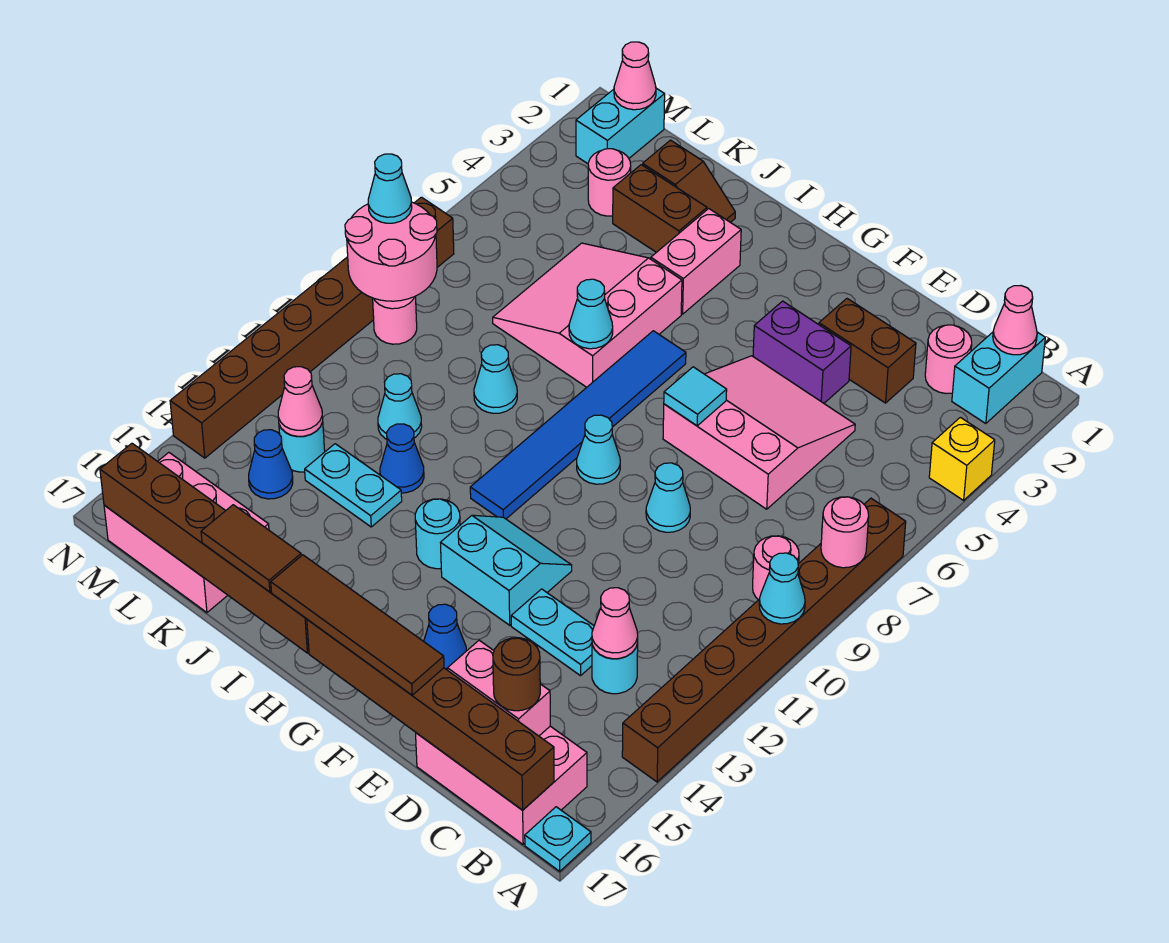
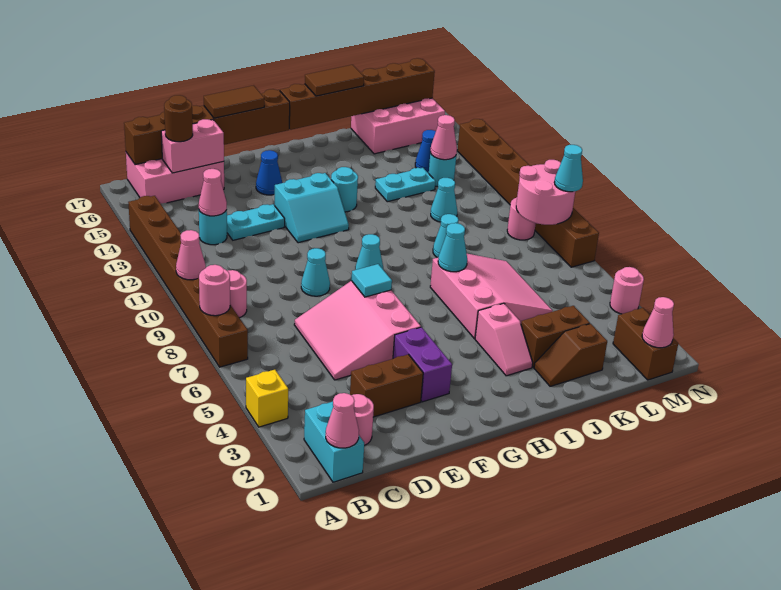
cyan 1x1 cone [759,553,805,624] -> pink 1x1 cone [176,230,206,280]
cyan 1x1 plate [525,807,591,871] -> none
pink 3x3 slope [663,356,855,509] -> pink 3x3 slope turned to [294,281,421,380]
purple 1x2 brick [753,301,851,403] -> purple 1x2 brick turned to [393,327,452,402]
brown 1x4 tile [271,555,444,695] -> brown 1x2 tile [204,85,264,118]
blue 1x6 tile [470,331,686,519] -> none
pink 1x2 brick [651,209,741,314] -> pink 1x2 slope [475,303,533,376]
blue 1x1 cone [380,424,424,493] -> none
pink 1x1 round brick [588,149,631,216] -> pink 1x1 round brick moved to [610,267,644,314]
cyan 1x2 brick [576,88,665,164] -> brown 1x2 brick [613,308,678,380]

